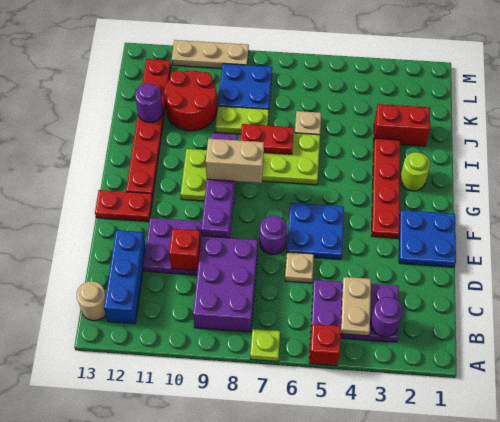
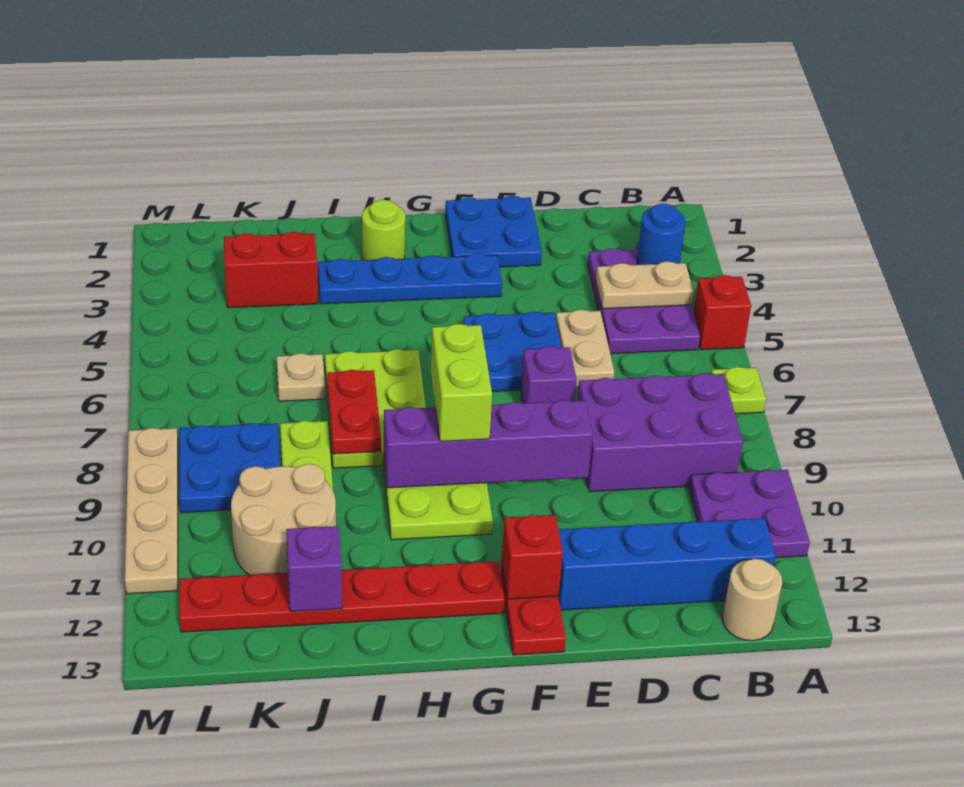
purple 1x1 round brick [371,297,403,337] -> blue 1x1 round brick [637,204,685,265]
blue 1x3 brick [104,230,146,324] -> blue 1x4 brick [558,518,776,610]
tan 1x1 plate [285,252,314,283] -> tan 1x2 plate [556,310,614,388]
purple 2x2 plate [143,218,202,275] -> purple 2x2 plate moved to [689,470,810,558]
red 1x1 brick [169,229,201,270] -> red 1x1 brick moved to [501,515,563,599]
purple 1x1 round brick [260,216,287,255] -> purple 1x1 brick [521,346,576,403]
red 1x4 plate [371,138,400,238] -> blue 1x4 plate [318,254,502,304]
tan 1x2 brick [205,139,264,183] -> lime 1x2 brick [431,324,492,441]
red 1x2 brick [374,104,430,146] -> red 1x2 brick turned to [224,232,318,308]
red 2x2 round brick [164,70,217,131] -> tan 2x2 round brick [231,464,336,575]
purple 1x1 round brick [135,84,163,122] -> purple 1x1 brick [286,526,342,611]
tan 1x3 plate [172,40,249,68] -> tan 1x4 plate [125,428,178,594]

